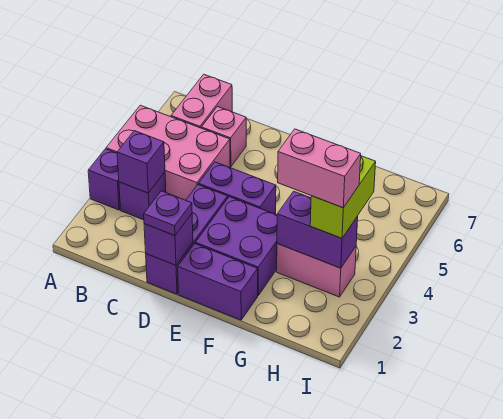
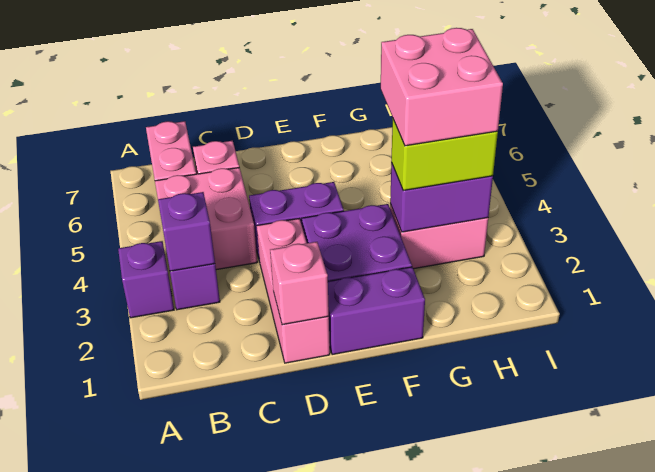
pink 2x3 brick [106,105,230,200] -> pink 2x2 brick [155,167,257,270]
purple 1x3 brick [146,185,228,294] -> pink 1x3 brick [257,219,330,363]
purple 1x1 brick [144,214,193,265] -> pink 1x1 brick [270,242,329,325]
purple 1x1 plate [144,191,192,236] -> none
pink 1x2 brick [278,129,361,208] -> pink 2x2 brick [381,28,503,146]
lime 1x2 brick [310,156,376,238] -> lime 1x2 brick turned to [391,120,498,190]

